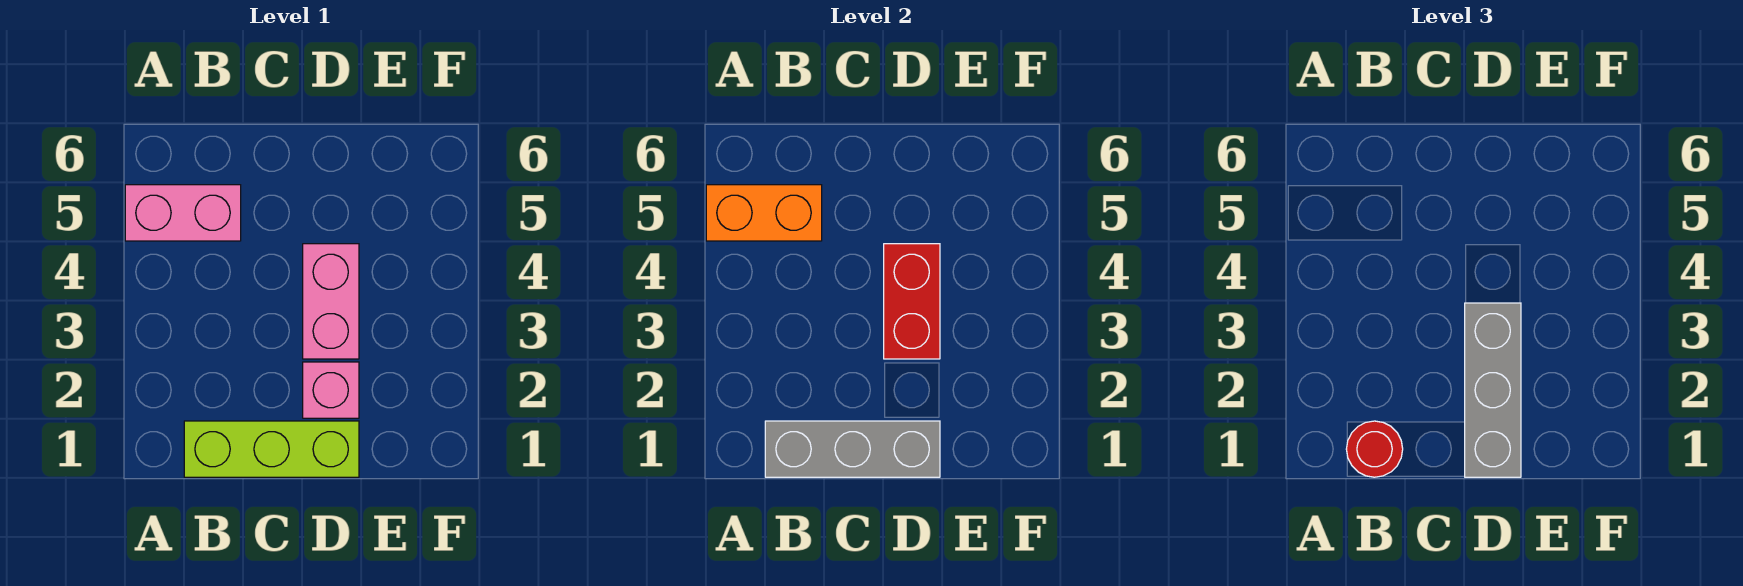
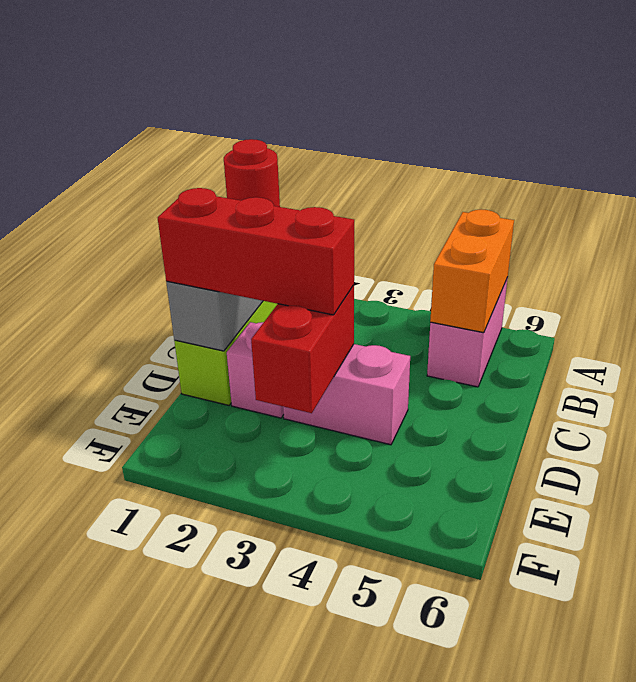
grey 1x3 brick [1465,303,1521,477] -> red 1x3 brick [158,188,354,315]
red 1x2 brick [884,244,940,359] -> red 1x2 brick turned to [251,285,354,413]

